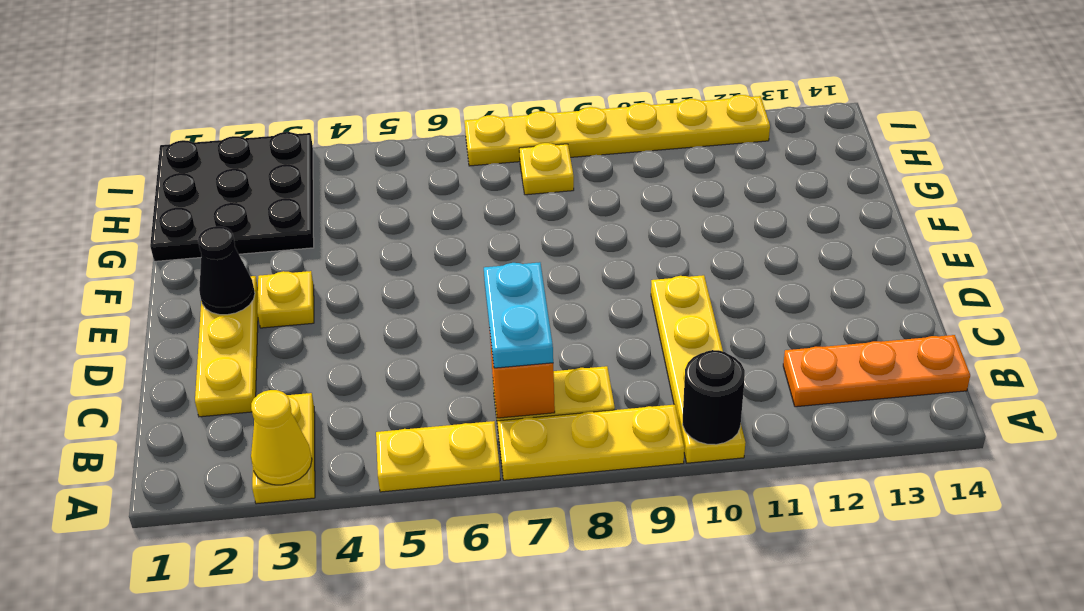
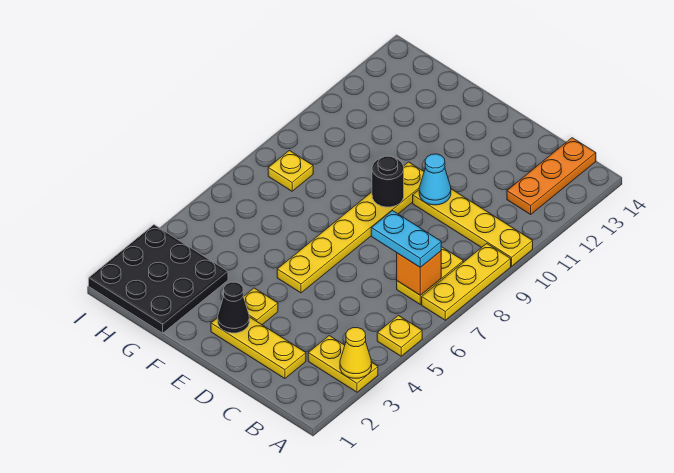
yellow 1x2 plate [376,421,500,492] -> yellow 1x1 plate [377,316,422,356]
black 1x1 round brick [683,350,745,445] -> black 1x1 round brick moved to [372,156,404,207]
none -> cyan 1x1 cone [419,154,451,205]
yellow 1x6 plate [465,95,770,166] -> yellow 1x6 plate moved to [277,162,424,293]

